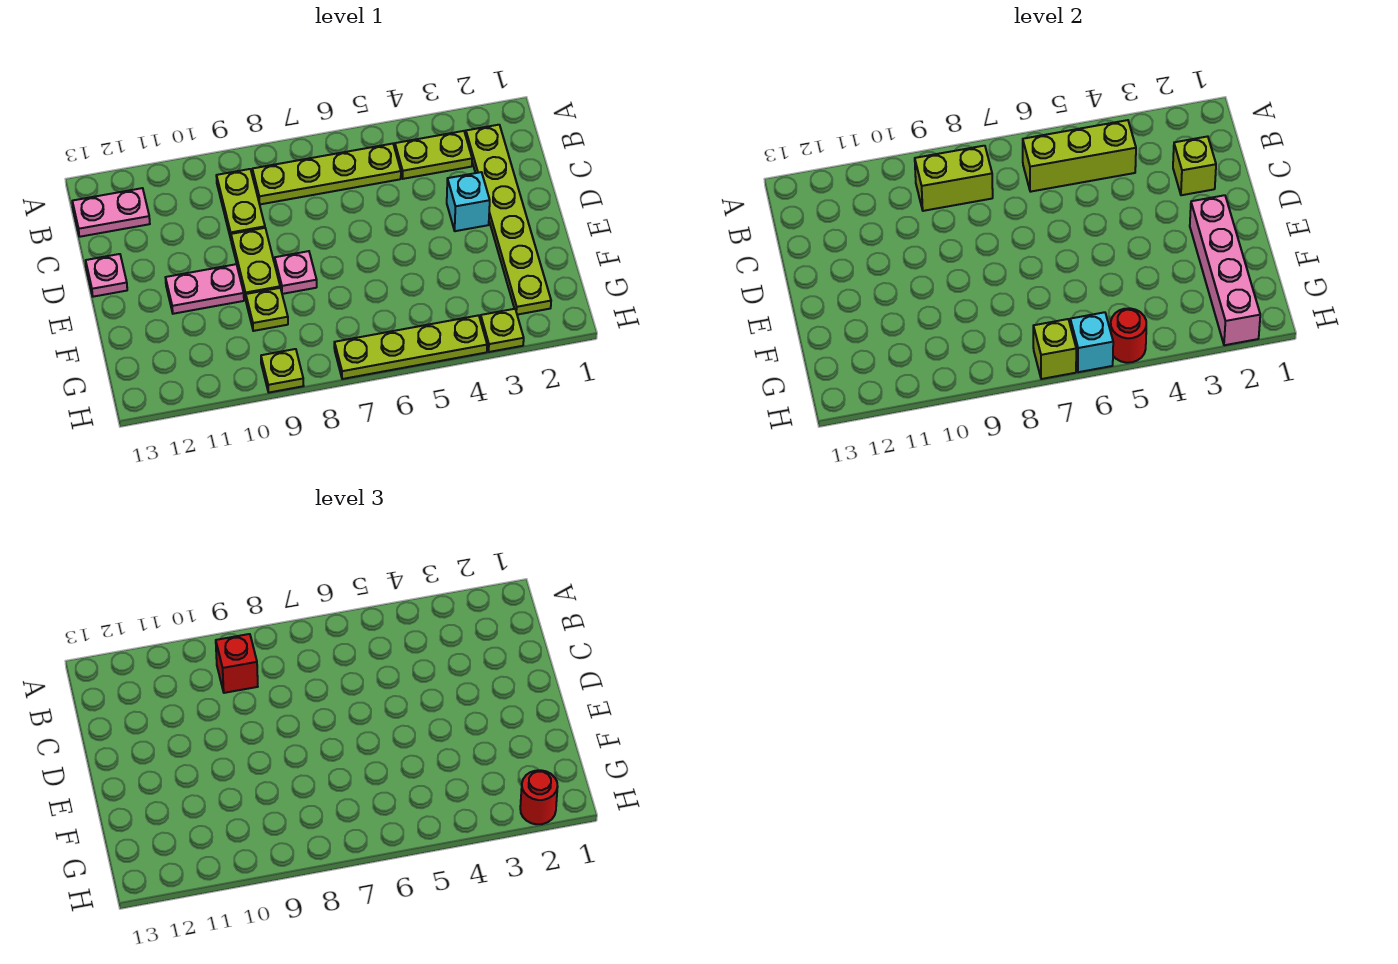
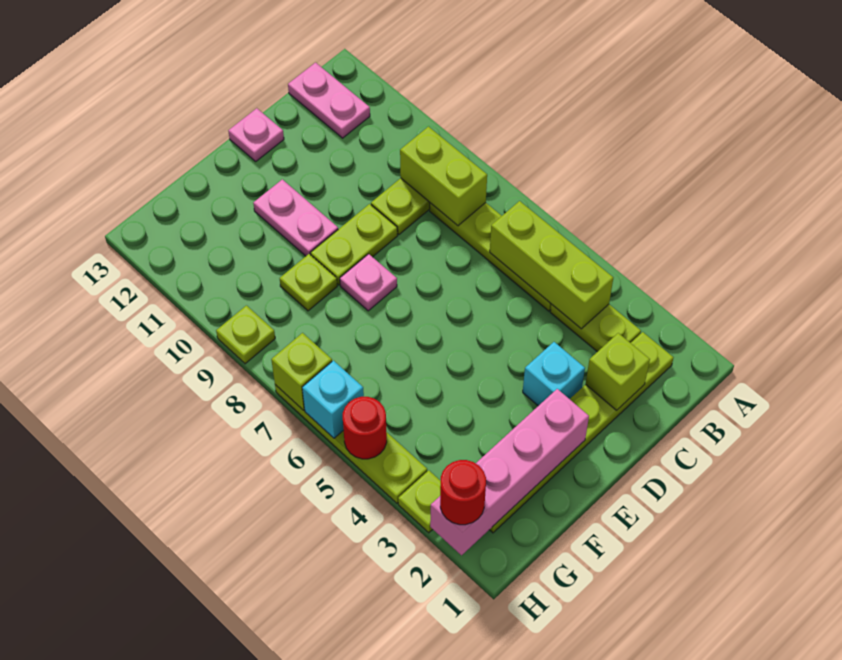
red 1x1 brick [216,634,258,693] -> none

